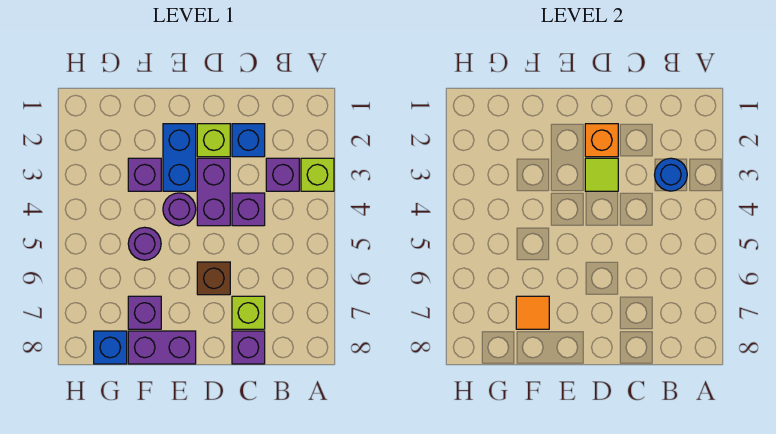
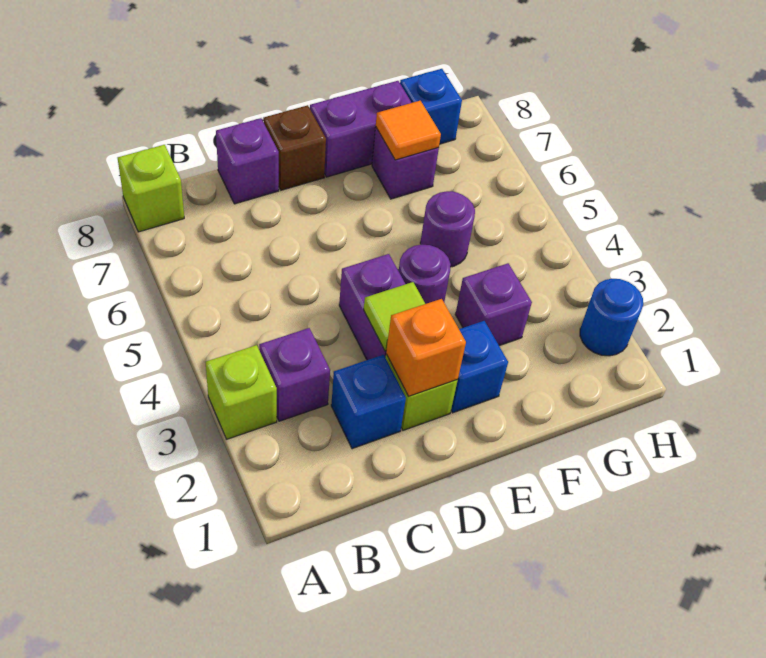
blue 1x1 round brick [655,158,687,191] -> blue 1x1 round brick moved to [580,279,643,356]
purple 1x1 brick [232,193,265,226] -> none
lime 1x1 brick [232,296,265,329] -> lime 1x1 brick moved to [118,145,184,232]
brown 1x1 brick [197,262,230,295] -> brown 1x1 brick moved to [263,105,326,190]
blue 1x2 brick [163,124,196,191] -> blue 1x1 brick [451,321,508,413]

